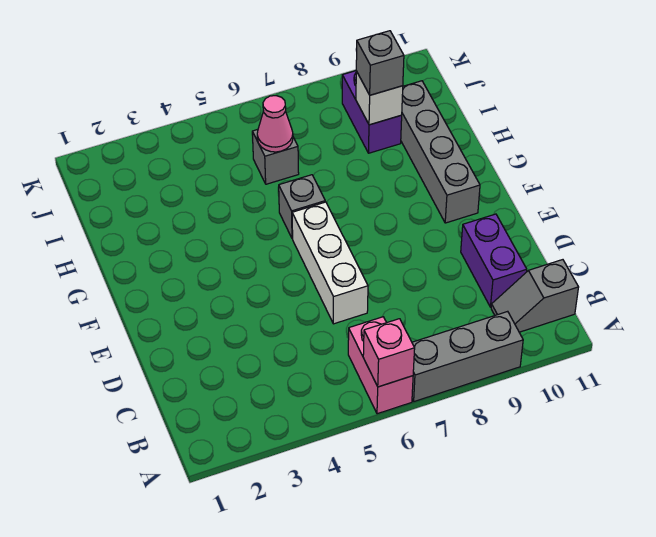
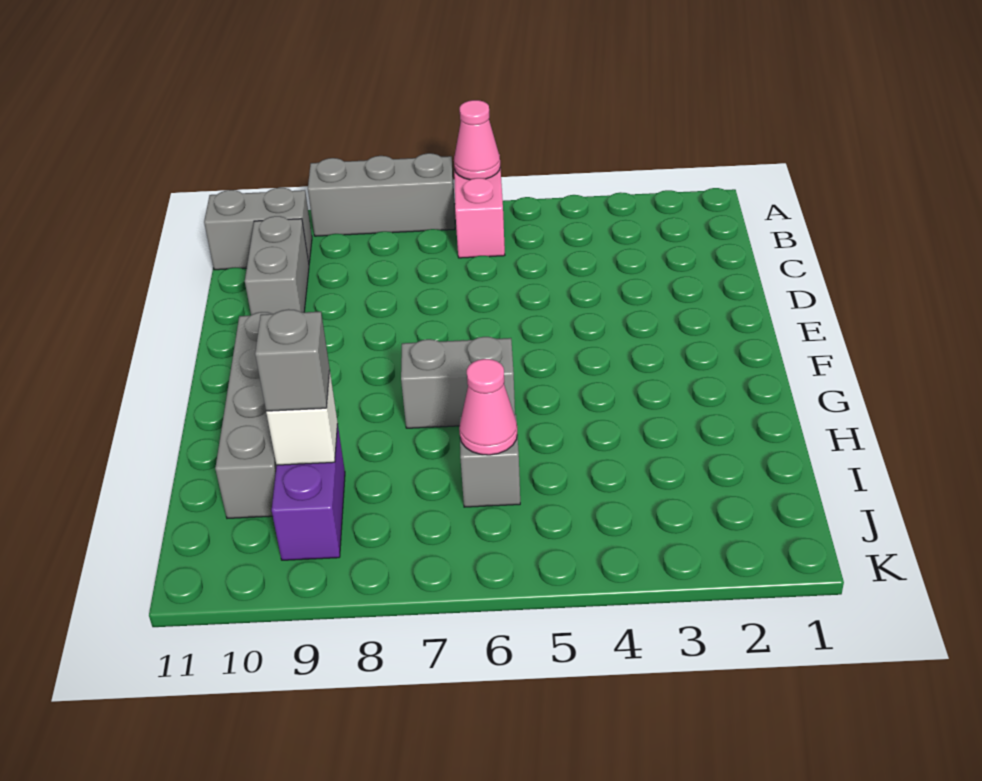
pink 1x1 brick [363,319,415,387] -> pink 1x1 cone [454,100,500,180]
grey 1x2 slope [491,260,579,332] -> grey 1x2 brick [204,188,312,270]
purple 1x2 brick [461,214,527,307] -> grey 1x2 brick [245,216,309,315]
white 1x3 brick [292,202,368,324] -> none
grey 1x1 brick [279,175,325,239] -> grey 1x2 brick [401,337,515,428]

